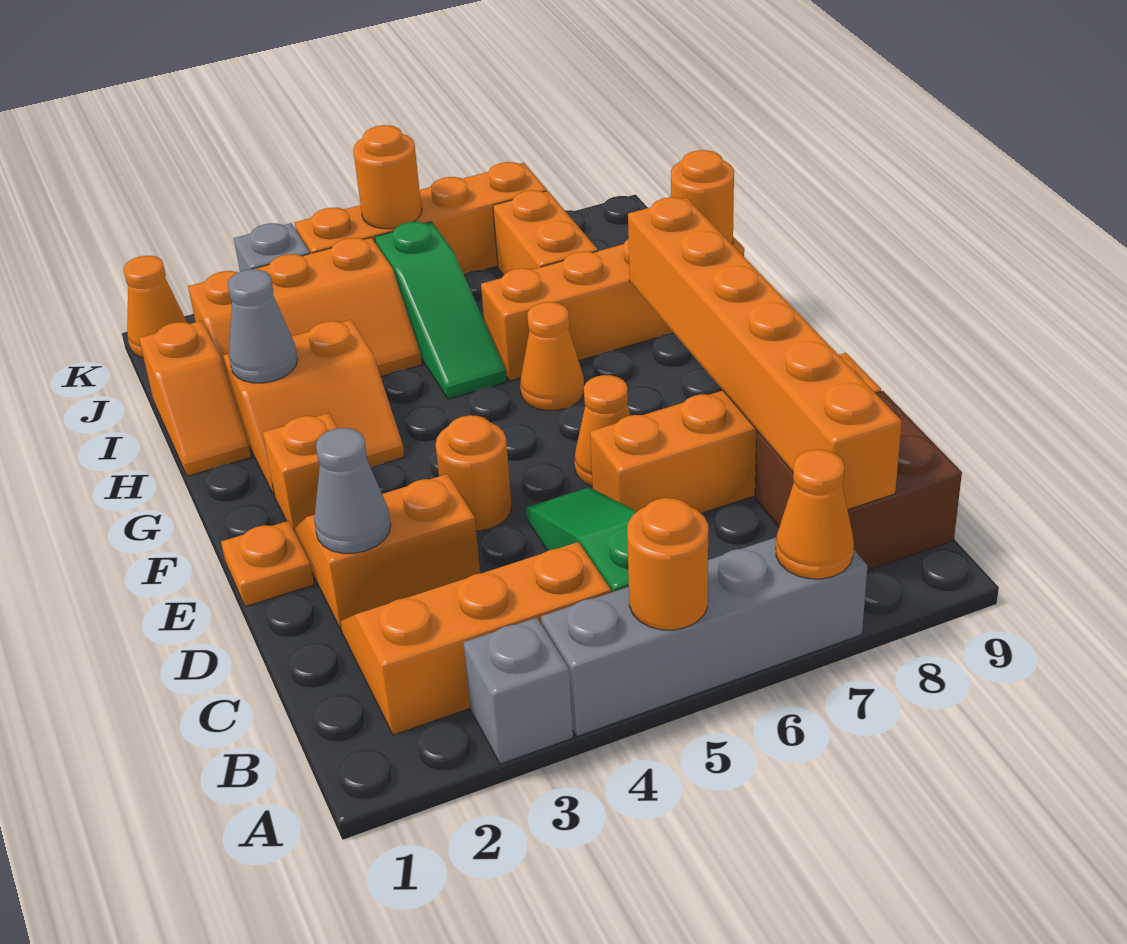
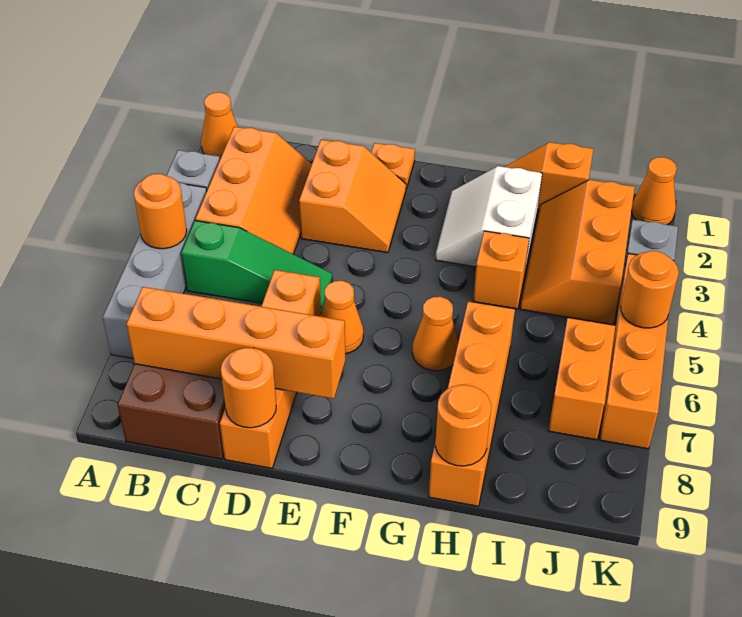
orange 1x1 cone [776,450,854,579] -> orange 1x1 cone moved to [201,92,238,159]
orange 1x6 brick [628,197,902,510] -> orange 1x4 brick [126,287,345,399]
grey 1x1 cone [314,428,391,553] -> none
orange 1x1 round brick [436,415,512,531] -> orange 1x1 round brick moved to [221,348,276,428]
orange 1x1 brick [263,413,338,529] -> orange 1x1 brick moved to [473,231,529,309]
orange 2x2 slope [223,320,405,496] -> white 2x2 slope [436,166,542,271]
grey 1x1 cone [228,269,298,383] -> none
green 1x3 slope [375,222,507,399] -> none
orange 1x2 brick [493,190,598,275] -> orange 1x2 brick turned to [549,318,615,440]

